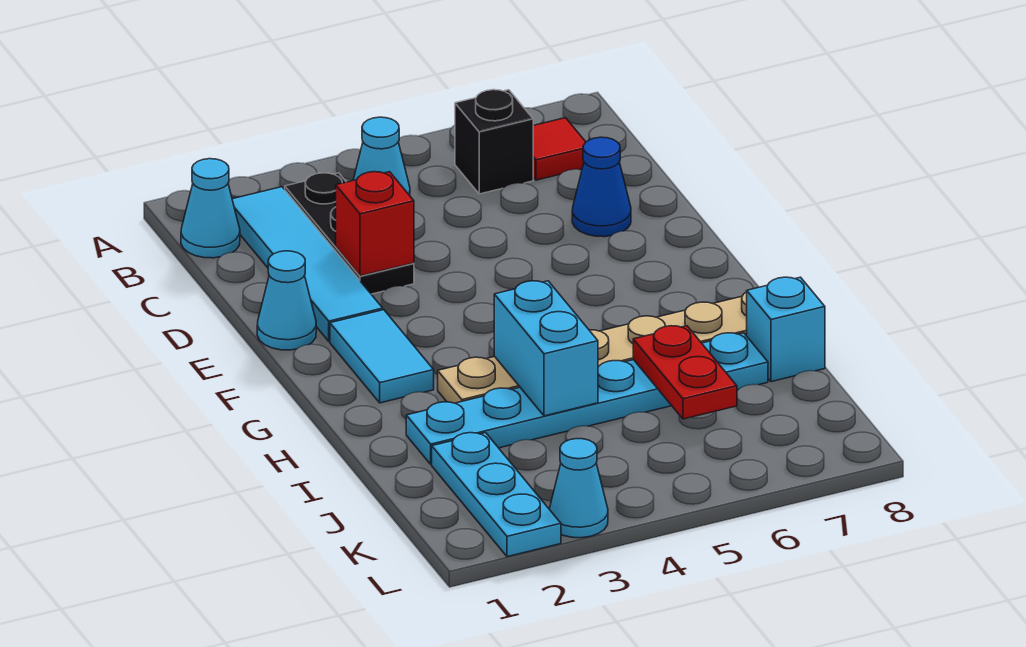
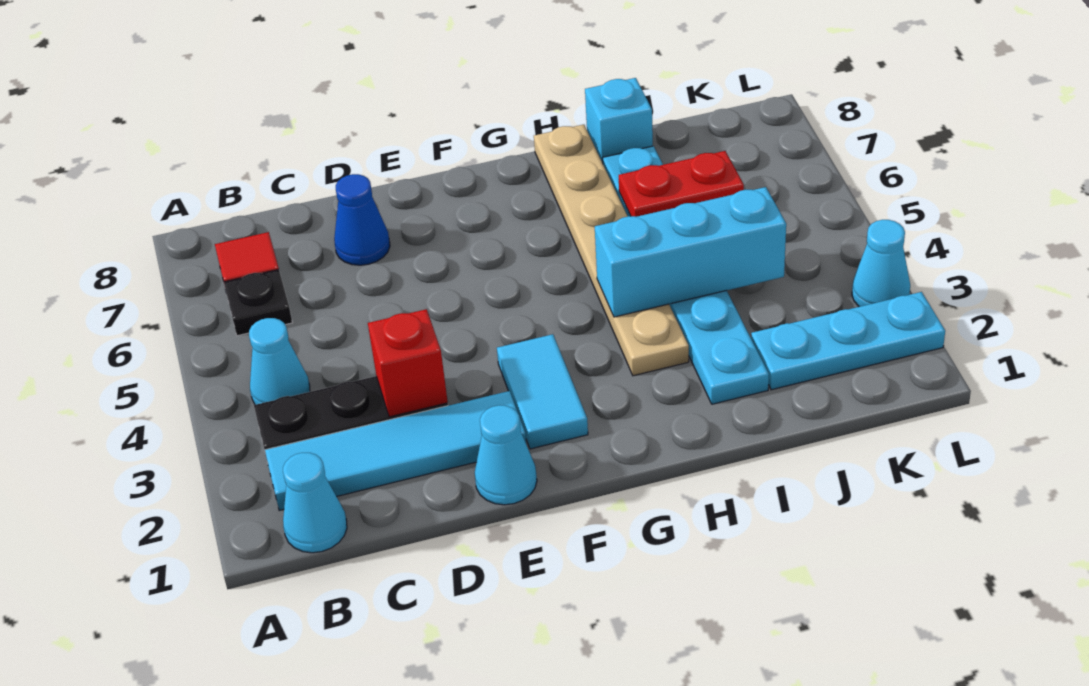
black 1x1 brick [455,90,533,194] -> black 1x1 plate [224,270,292,336]
cyan 1x2 tile [330,310,434,403] -> cyan 1x2 tile turned to [497,334,588,449]
cyan 1x2 brick [494,281,598,416] -> cyan 1x3 brick [595,187,786,317]

